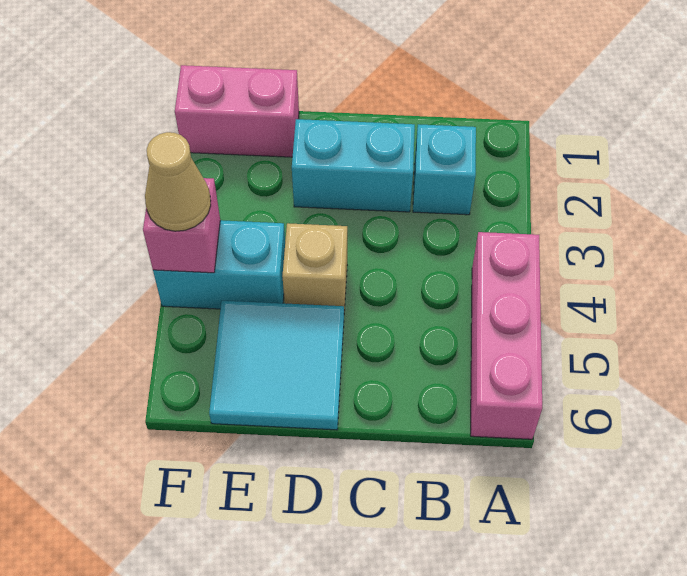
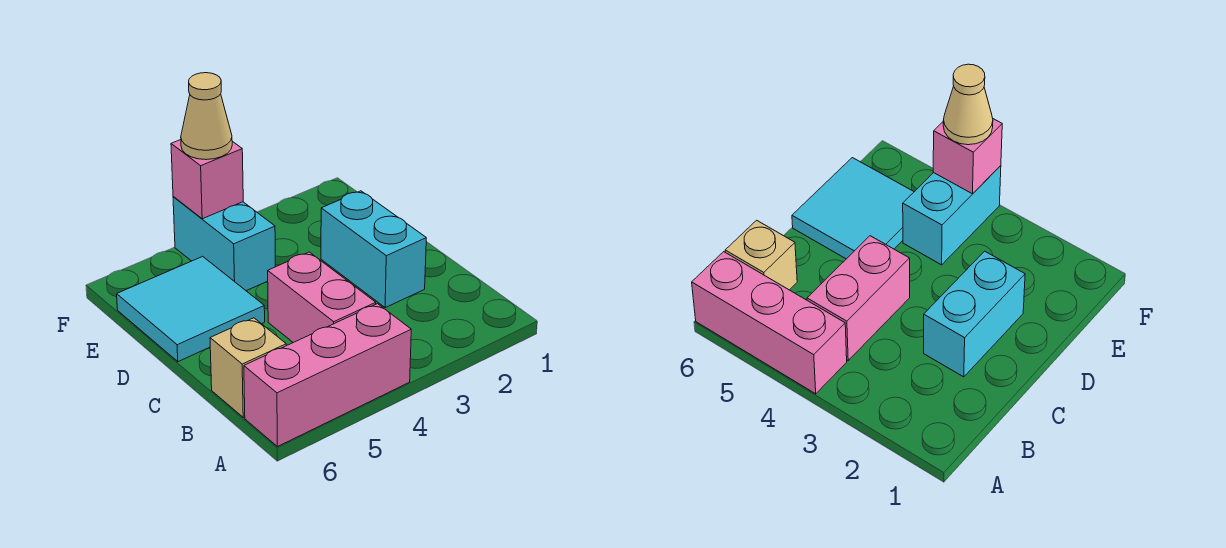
cyan 1x1 brick [413,124,476,215] -> none
tan 1x1 brick [282,223,347,311] -> tan 1x1 brick moved to [210,318,286,417]
pink 1x2 brick [175,65,299,157] -> pink 1x2 brick moved to [268,252,376,343]

